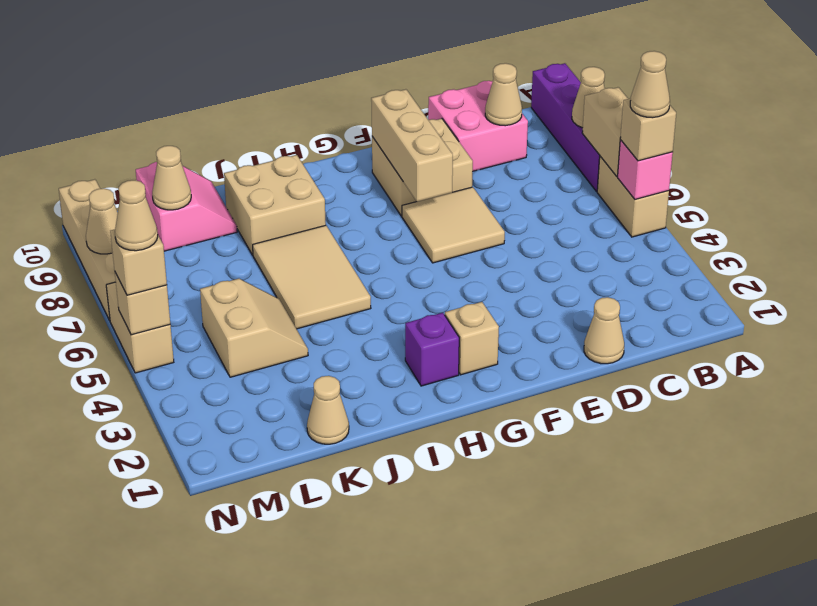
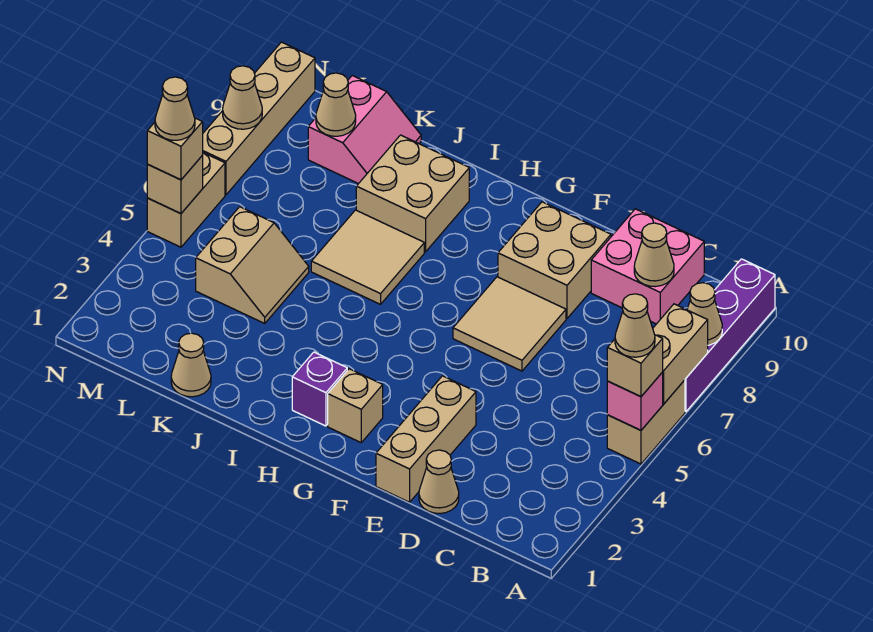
tan 1x3 brick [371,89,453,202] -> tan 1x3 brick moved to [376,376,476,502]
tan 2x3 tile [253,225,371,329] -> tan 2x2 tile [311,210,424,304]

